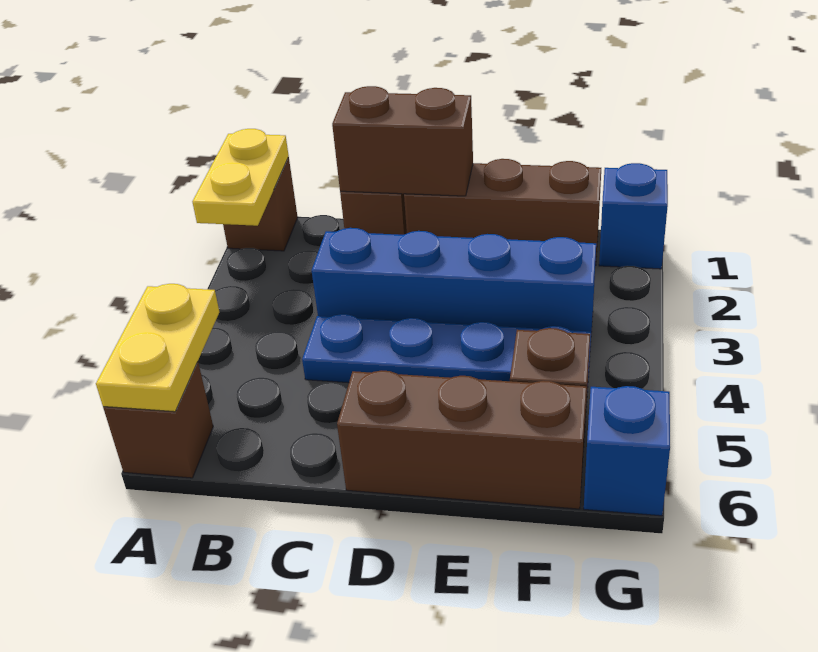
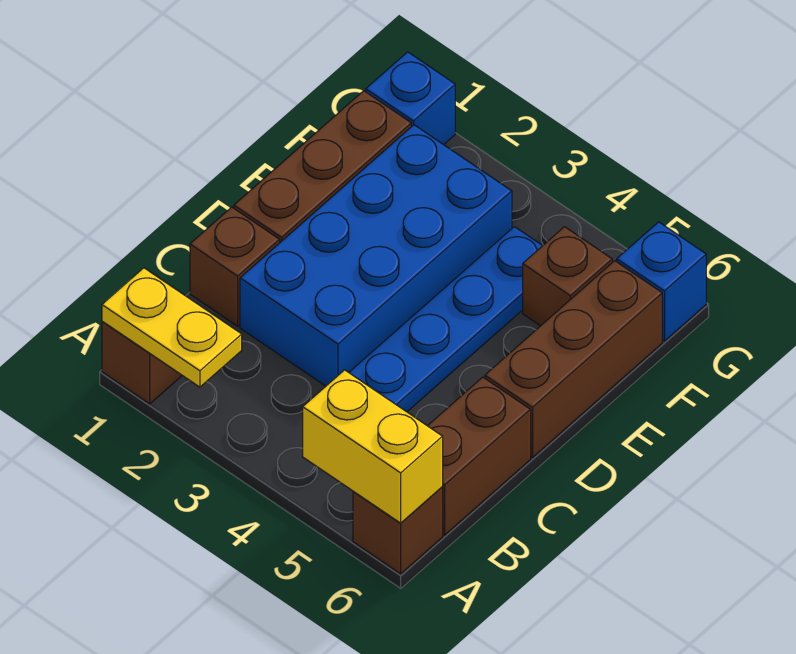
yellow 1x2 plate [96,284,219,412] -> yellow 1x2 brick [303,370,443,523]
brown 1x2 brick [332,86,473,196] -> brown 1x2 brick moved to [428,377,531,535]
blue 1x4 brick [312,228,596,347] -> blue 2x4 brick [240,125,512,386]

